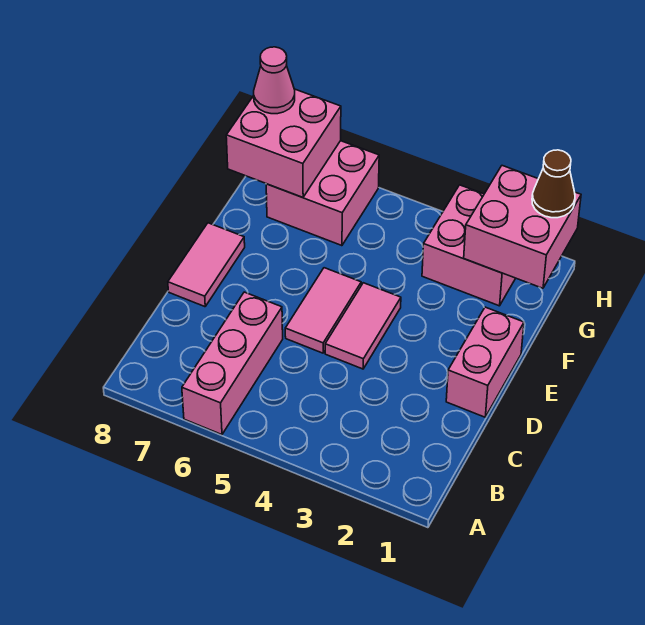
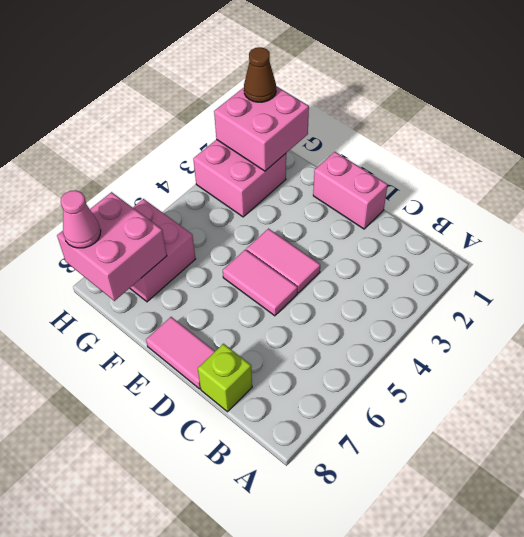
pink 1x3 brick [182,292,283,435] -> none
none -> lime 1x1 brick [198,344,252,412]

